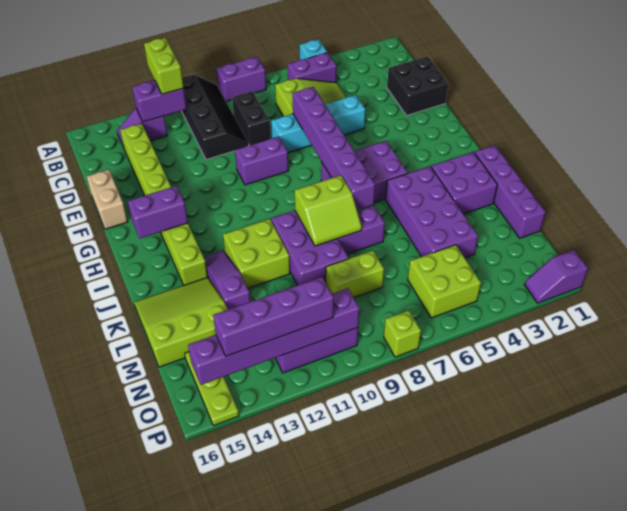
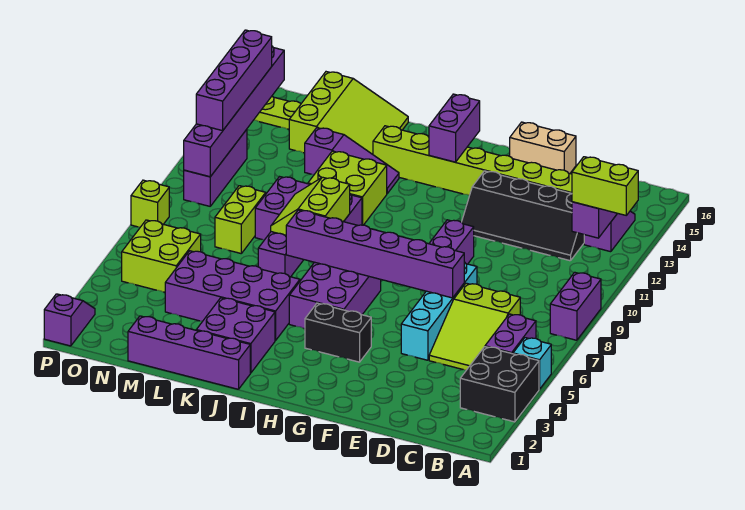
black 2x4 slope [182,75,249,160] -> black 2x4 slope moved to [462,171,584,261]
black 1x2 brick [232,91,270,145] -> black 1x2 brick moved to [305,303,371,362]
black 2x2 brick [387,56,448,116] -> black 2x2 brick moved to [460,347,539,422]

